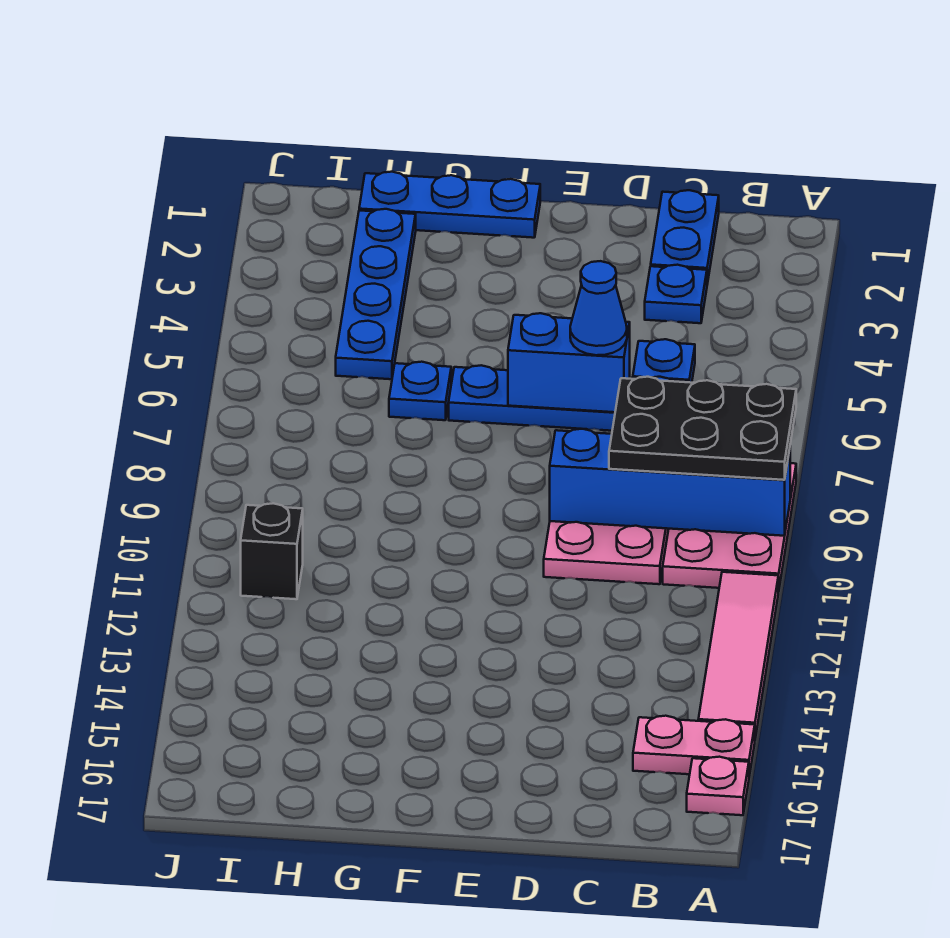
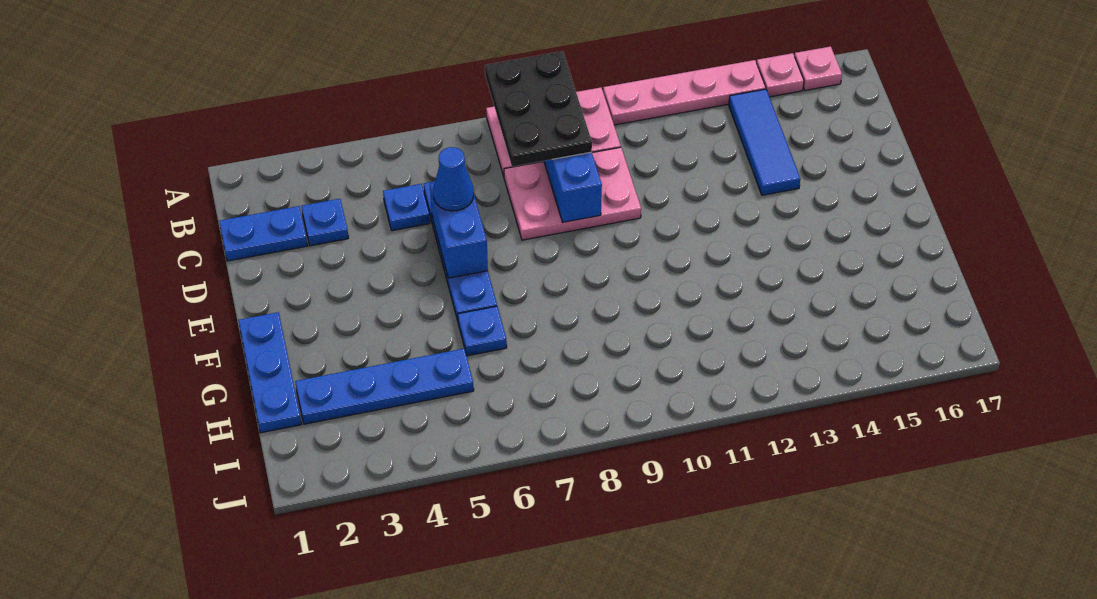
pink 1x4 tile [698,572,778,738] -> pink 1x4 plate [603,60,766,125]
pink 1x2 plate [633,716,755,776] -> pink 1x1 plate [757,53,804,97]
none -> blue 1x3 tile [729,89,800,195]
black 1x1 brick [241,503,303,599] -> none

